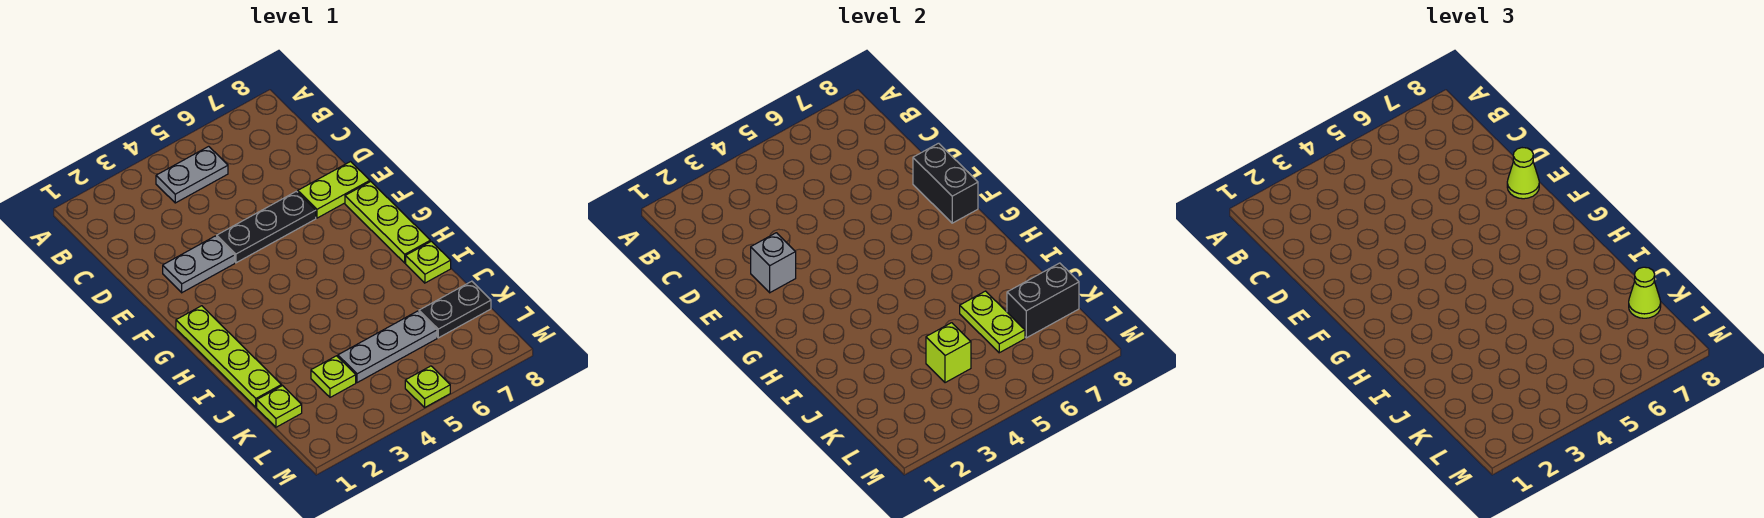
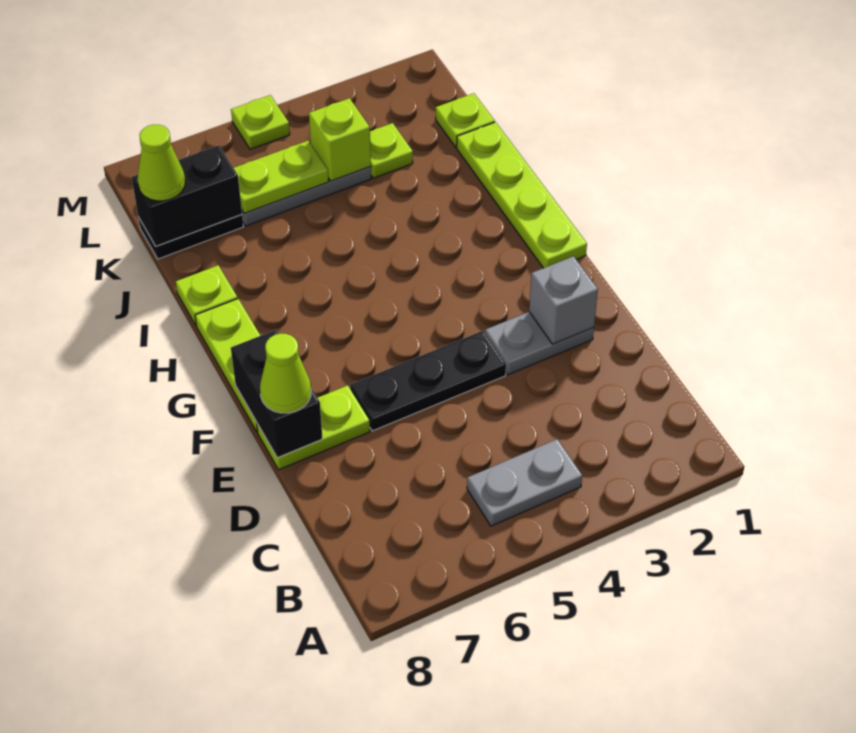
lime 1x2 plate [960,291,1025,353] -> lime 1x2 plate turned to [234,141,329,213]

